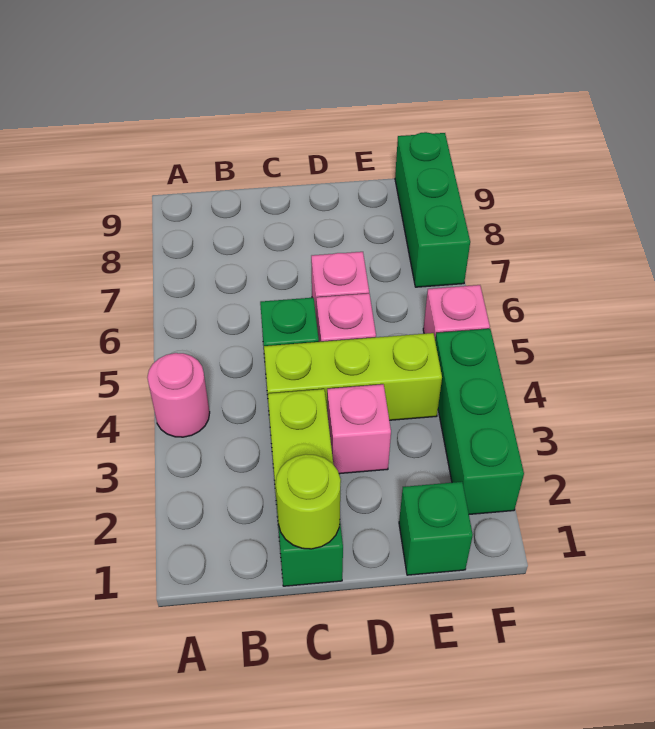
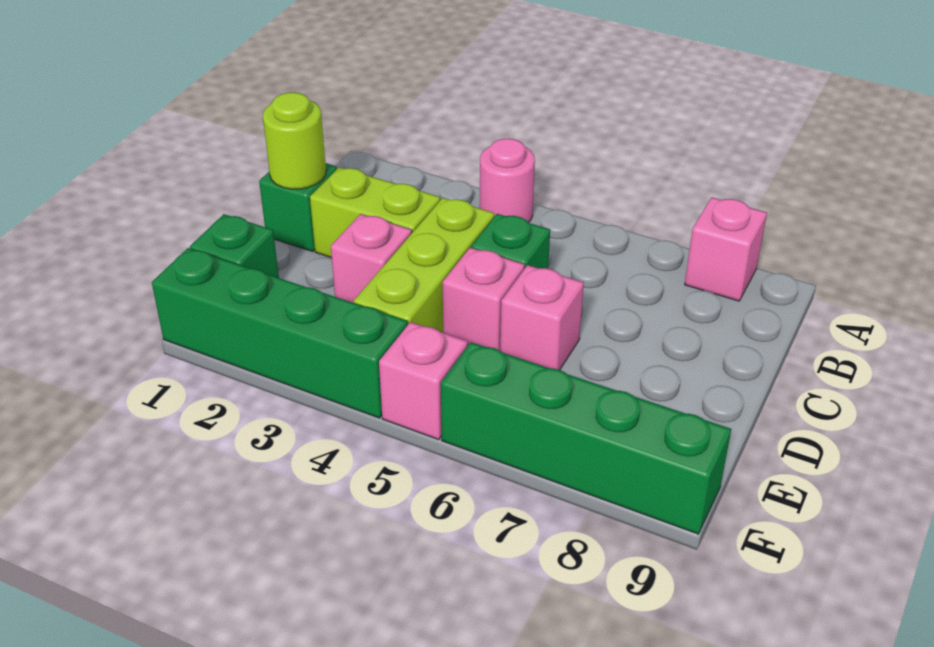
none -> pink 1x1 brick [685,197,767,301]
green 1x3 brick [435,329,524,514] -> green 1x4 brick [152,248,408,418]
green 1x3 brick [395,132,470,287] -> green 1x4 brick [441,342,731,534]

